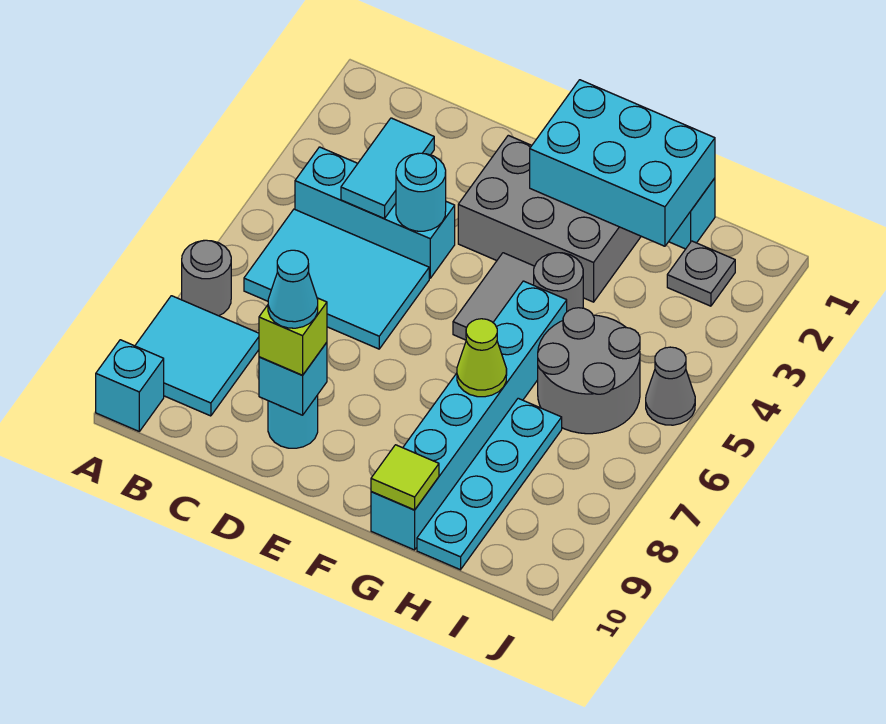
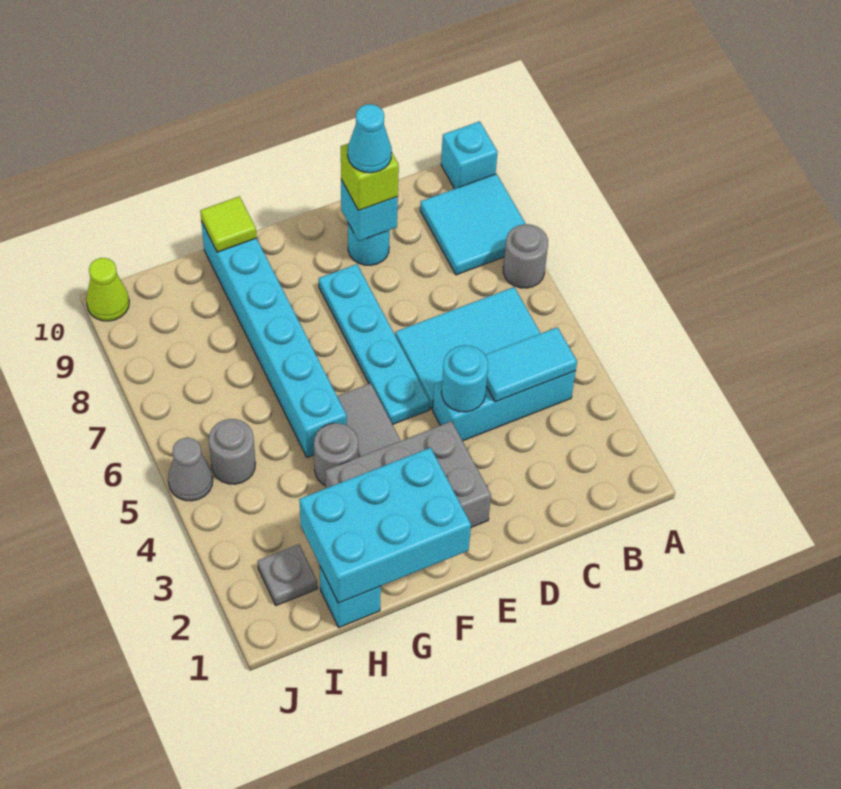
cyan 1x2 tile [341,118,434,219] -> cyan 1x2 tile turned to [485,327,577,402]
lime 1x1 cone [457,319,507,397] -> lime 1x1 cone moved to [86,258,129,321]
grey 2x2 round brick [538,308,640,434] -> grey 1x1 round brick [209,419,255,484]
cyan 1x4 plate [417,398,562,570] -> cyan 1x4 plate moved to [319,264,430,424]

